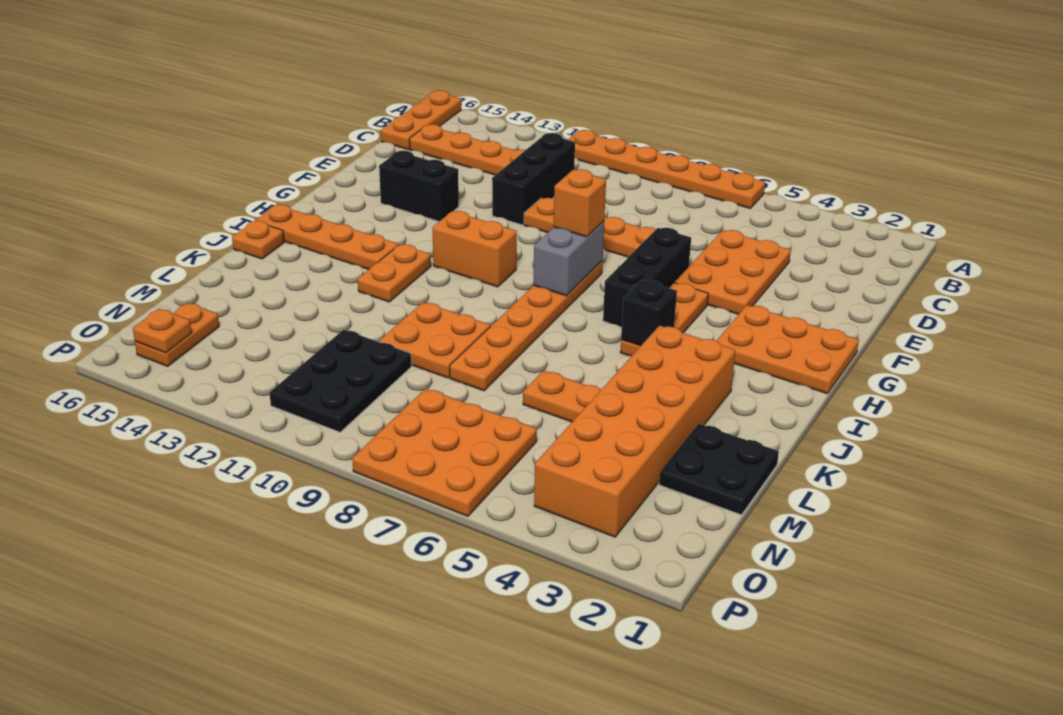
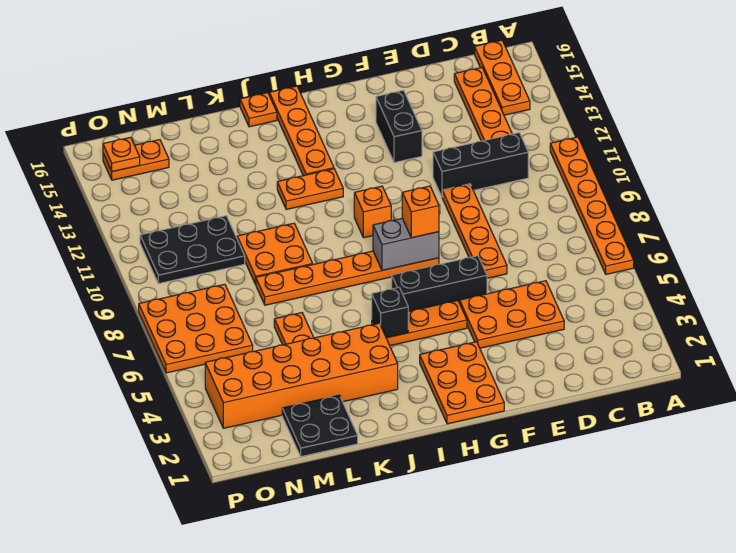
orange 1x3 plate [381,90,461,149] -> orange 1x3 plate turned to [475,40,530,115]
orange 1x2 brick [432,211,517,287] -> orange 1x1 brick [354,186,391,238]

